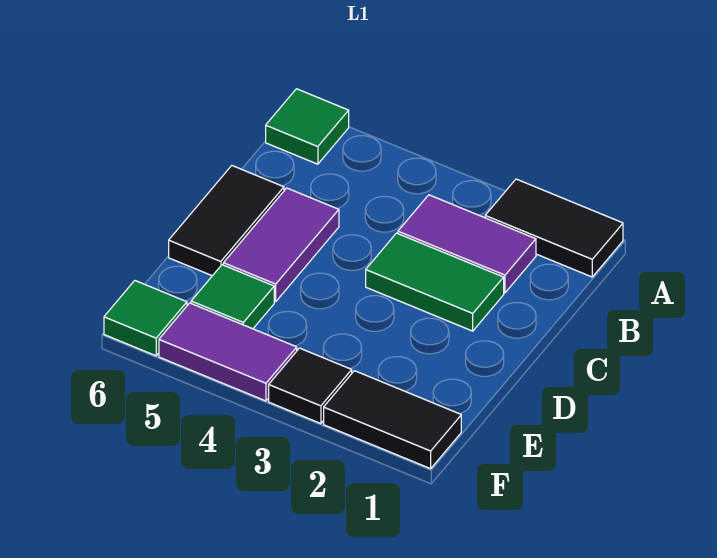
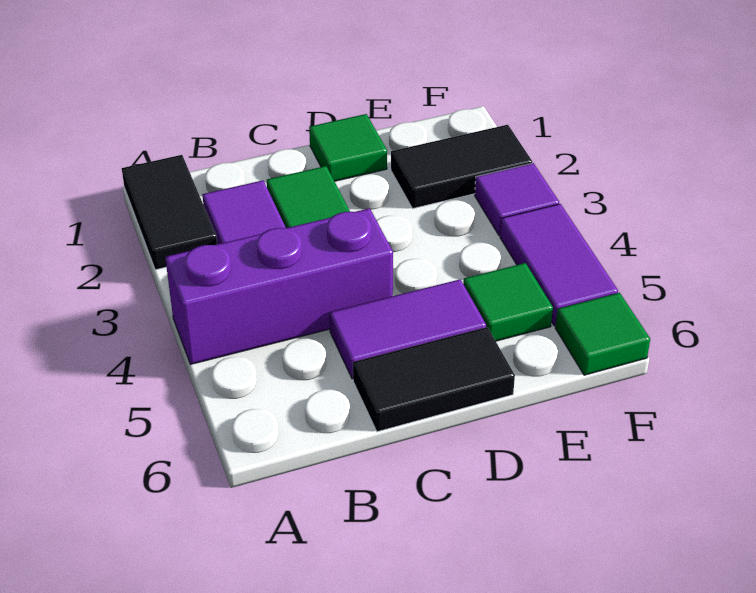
none -> purple 1x3 brick [165,208,393,364]
green 1x1 tile [266,89,349,164] -> green 1x1 tile moved to [309,114,387,181]
black 1x2 tile [324,371,461,469] -> black 1x2 tile turned to [391,125,532,209]
black 1x1 tile [269,348,352,424] -> purple 1x1 tile [475,163,559,235]

